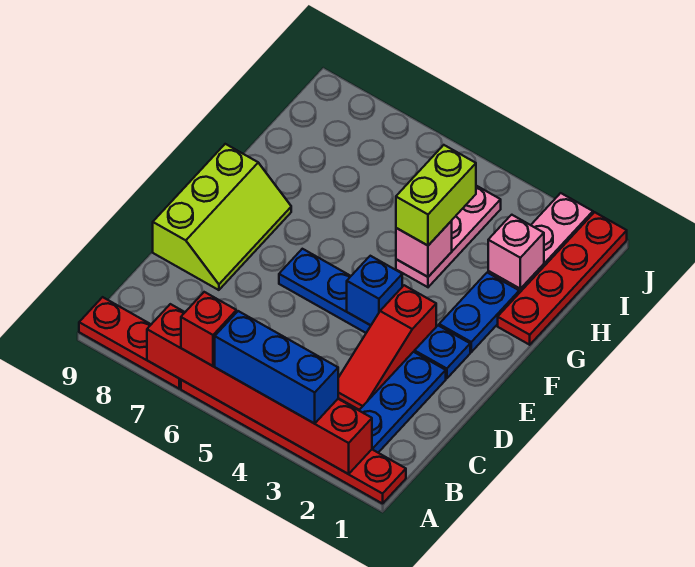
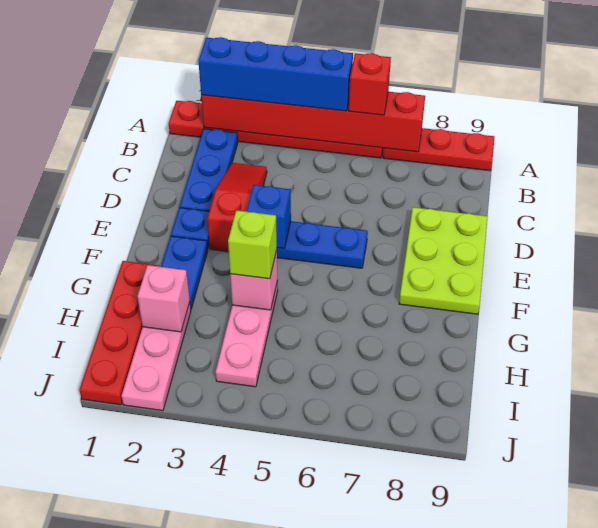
blue 1x3 brick [215,311,338,424] -> blue 1x4 brick [198,37,353,111]
lime 2x3 slope [153,144,291,290] -> lime 2x3 plate [399,207,488,314]
lime 1x2 brick [396,145,476,246] -> lime 1x1 brick [228,210,277,279]

